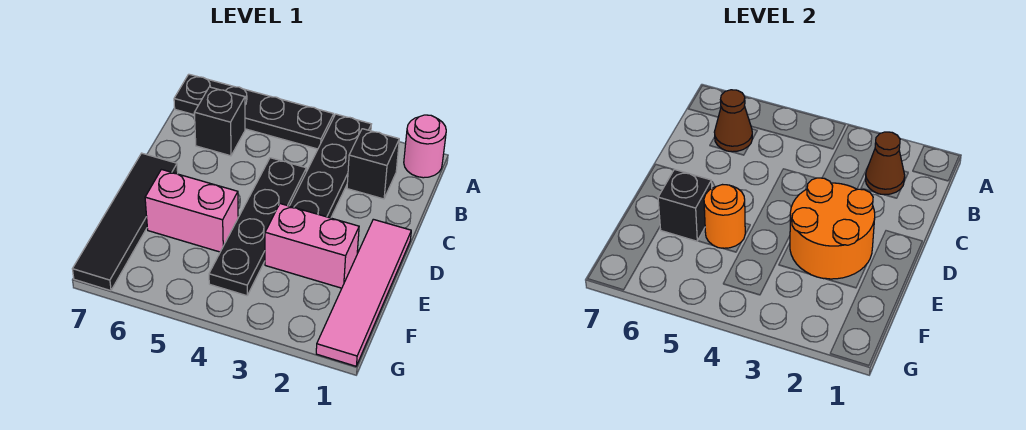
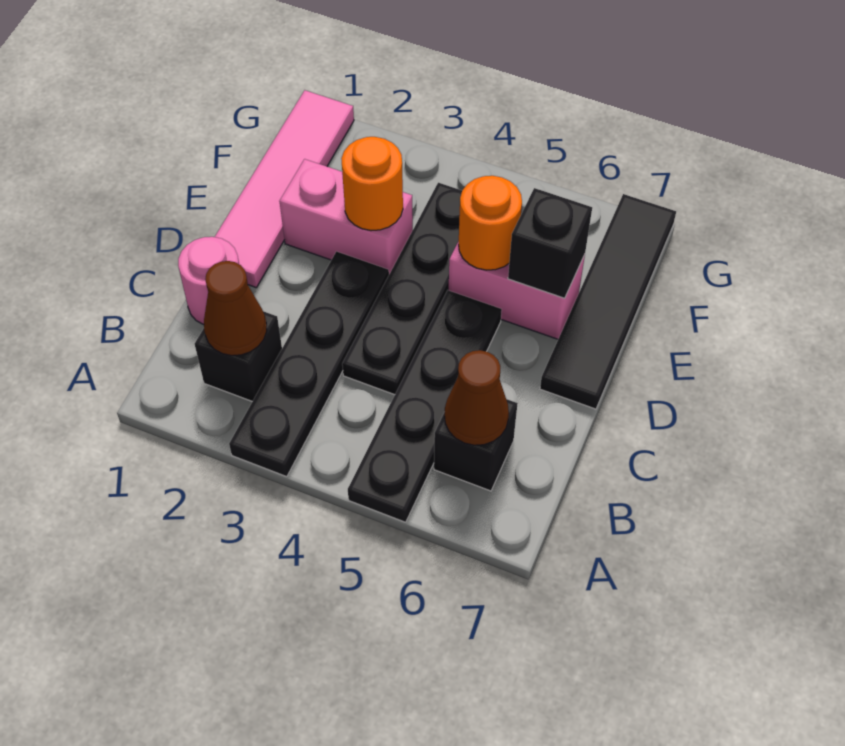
pink 1x1 round brick [404,115,446,178] -> pink 1x1 round brick moved to [178,237,239,325]
black 1x4 plate [174,74,334,149] -> black 1x4 plate turned to [348,290,502,522]
orange 2x2 round brick [790,178,875,279] -> orange 1x1 round brick [341,137,403,231]

